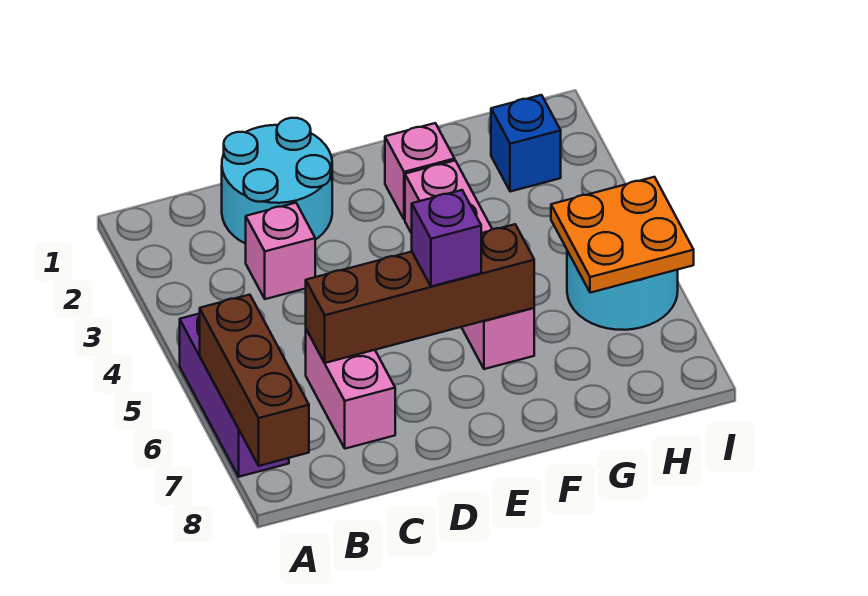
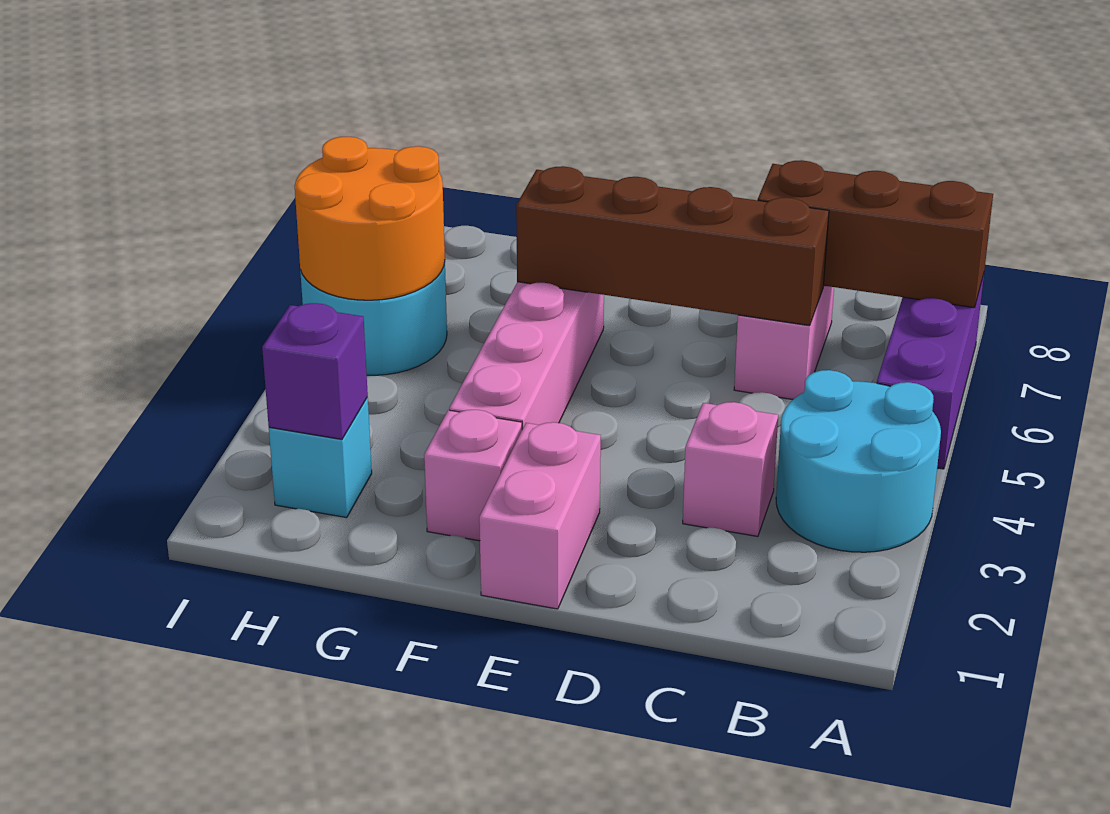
brown 1x3 brick [200,295,309,466] -> brown 1x3 brick turned to [758,160,993,308]
cyan 2x2 round brick [222,118,332,244] -> cyan 2x2 round brick moved to [776,370,941,552]
none -> pink 1x2 brick [479,422,601,609]
purple 1x1 brick [412,190,481,287] -> purple 1x1 brick moved to [262,303,368,439]
blue 1x1 brick [491,95,561,192] -> cyan 1x1 brick [269,398,372,518]
orange 2x2 plate [551,177,694,293] -> orange 2x2 round brick [295,137,445,300]

